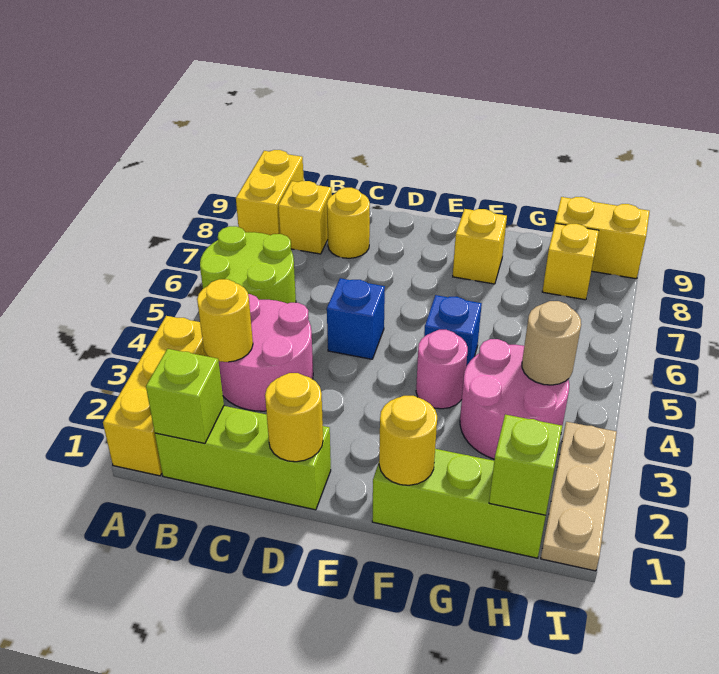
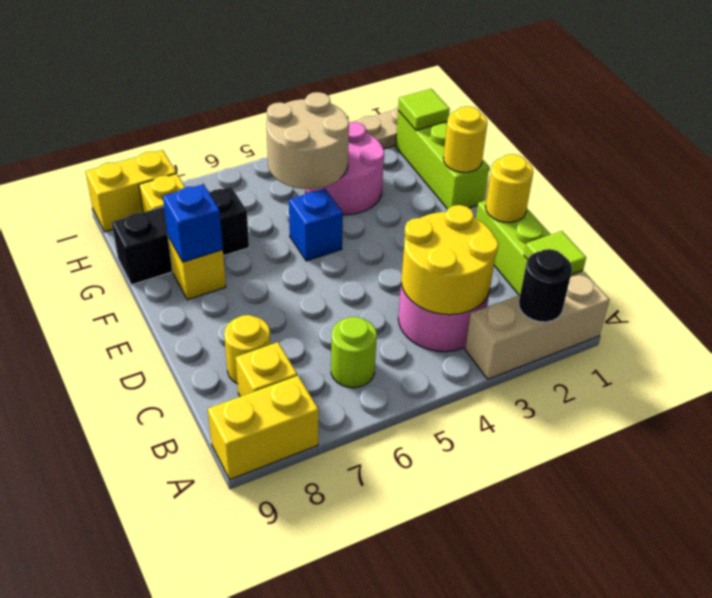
yellow 1x3 brick [103,316,208,476] -> tan 1x3 brick [465,272,609,379]
none -> black 1x1 round brick [519,249,572,322]
lime 2x2 round brick [200,226,296,304] -> lime 1x1 round brick [331,317,377,388]
lime 1x1 brick [146,349,224,443] -> lime 1x1 tile [524,231,586,274]
yellow 1x1 round brick [197,279,253,362] -> yellow 2x2 round brick [401,205,498,315]
blue 1x1 brick [327,278,385,359] -> blue 1x1 brick moved to [163,184,223,262]
pink 1x1 round brick [416,330,468,409] -> none
none -> black 1x3 brick [112,187,249,285]
lime 1x1 brick [489,415,562,515] -> lime 1x1 tile [398,89,450,130]
tan 1x1 round brick [522,301,581,385] -> tan 2x2 round brick [266,92,349,189]
yellow 1x2 brick [555,197,650,279] -> yellow 1x2 brick turned to [86,150,176,232]

